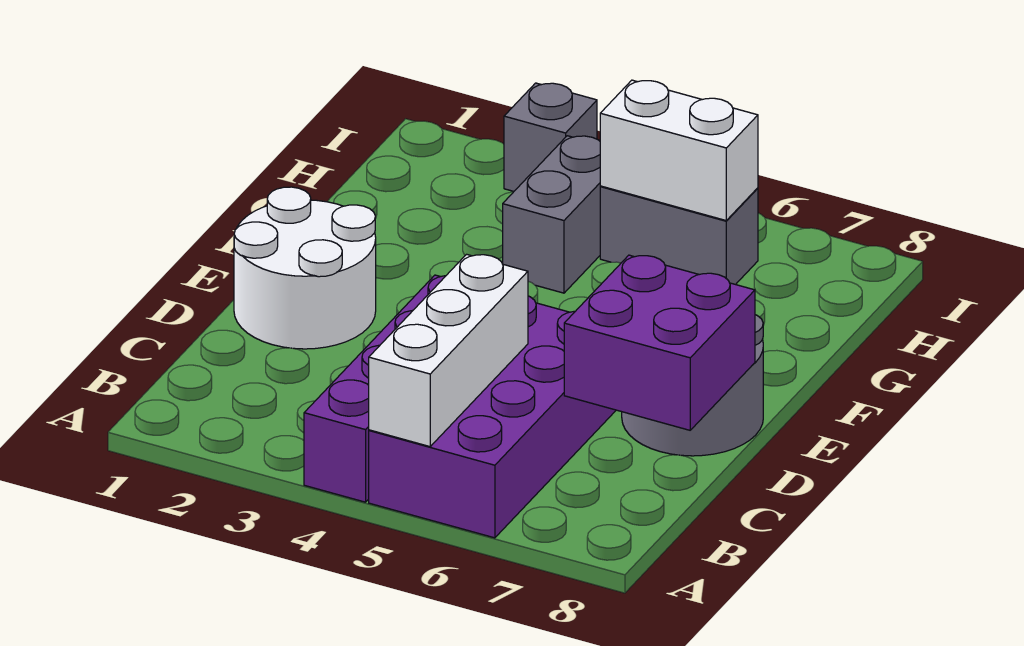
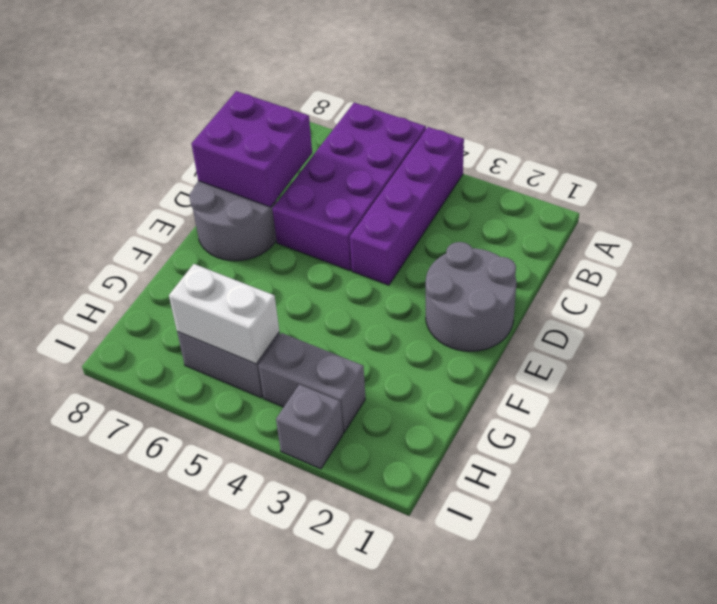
white 1x3 brick [369,254,528,447] -> none
white 2x2 round brick [234,187,376,349] -> grey 2x2 round brick [426,242,516,351]
grey 1x2 brick [503,136,601,293] -> grey 1x2 brick turned to [259,333,365,432]

